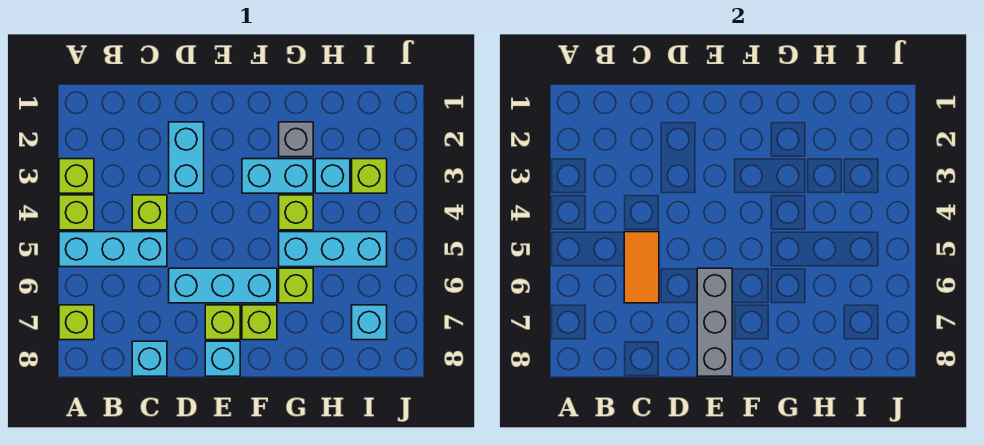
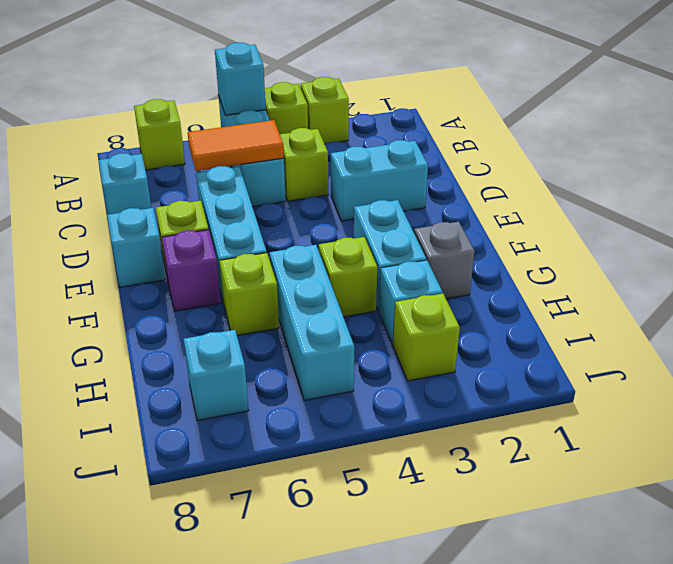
none -> cyan 1x1 brick [215,43,266,115]
grey 1x3 brick [697,268,732,376] -> none
lime 1x1 brick [242,305,277,340] -> purple 1x1 brick [162,230,221,311]

